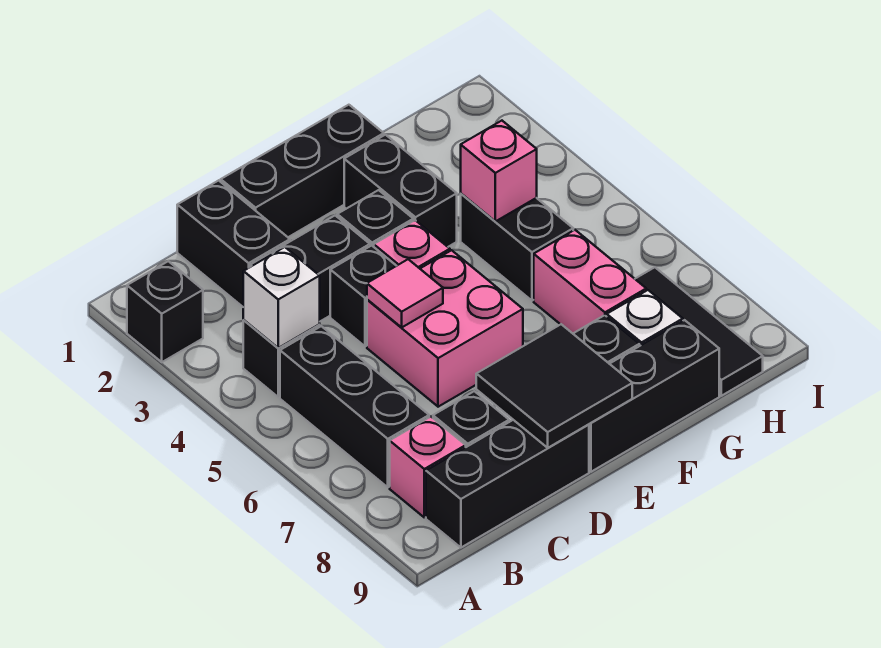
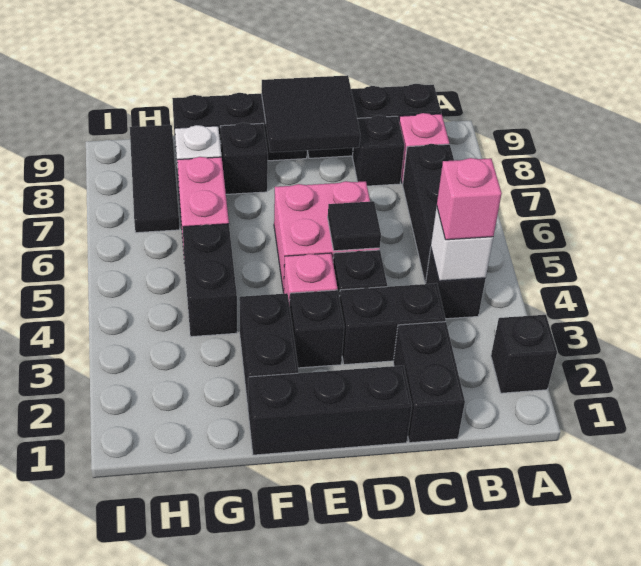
pink 1x1 tile [367,259,443,328] -> black 1x1 tile [328,201,381,251]
pink 1x1 brick [461,121,537,221] -> pink 1x1 brick moved to [437,158,502,240]

